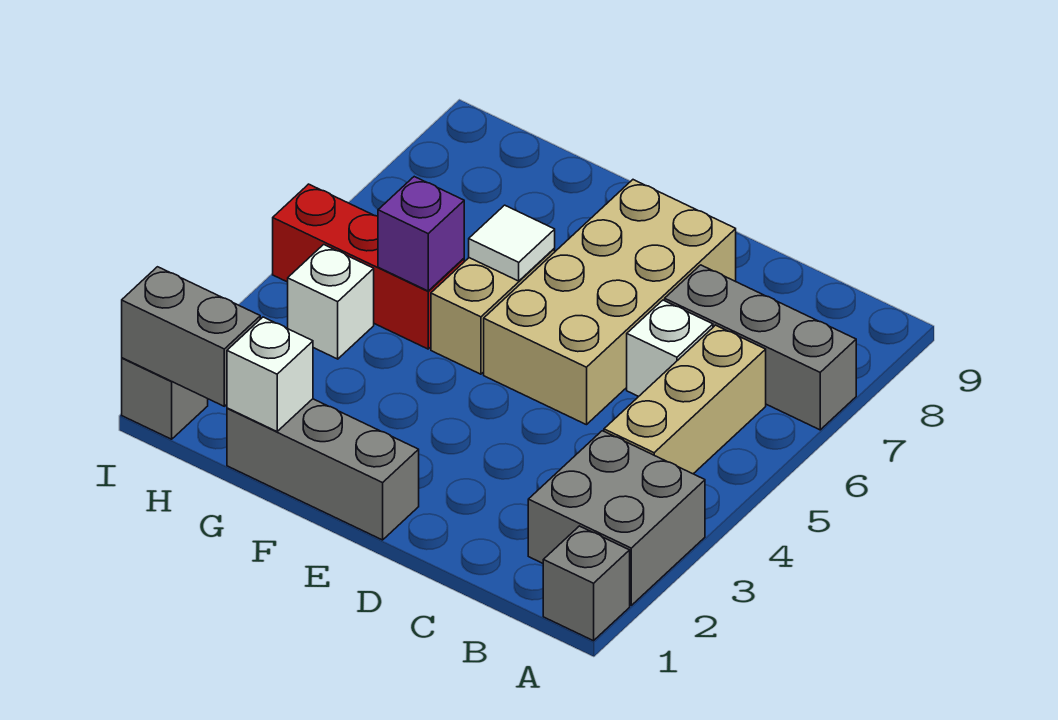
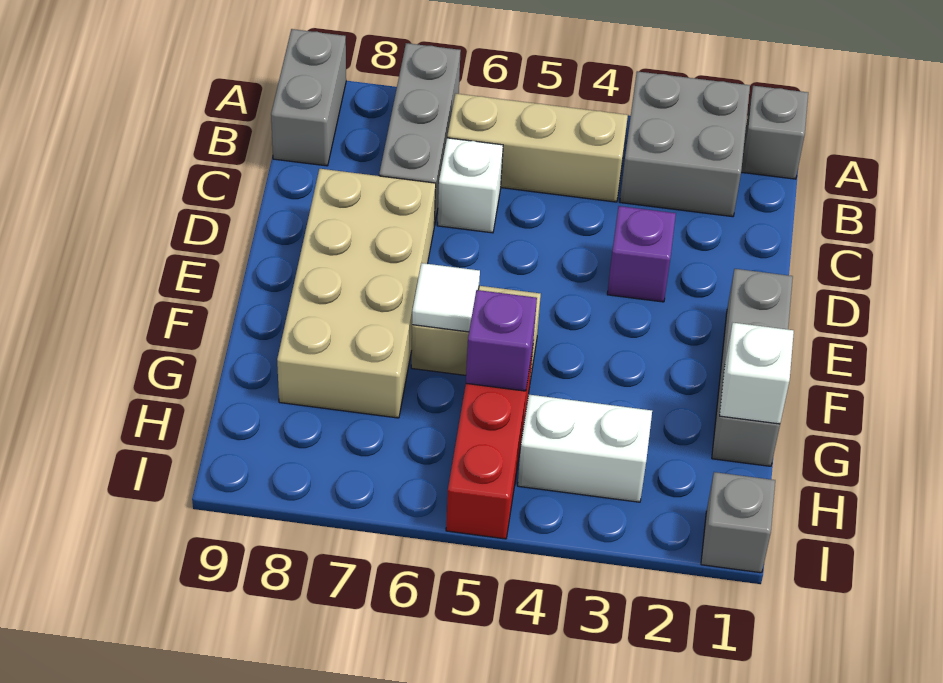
none -> purple 1x1 brick [607,206,676,302]
tan 2x4 brick [484,180,736,425] -> tan 2x4 brick turned to [277,169,436,418]
grey 1x2 brick [122,267,260,406] -> grey 1x2 brick moved to [271,29,346,166]
white 1x1 brick [288,245,374,359] -> white 1x2 brick [518,394,652,502]

